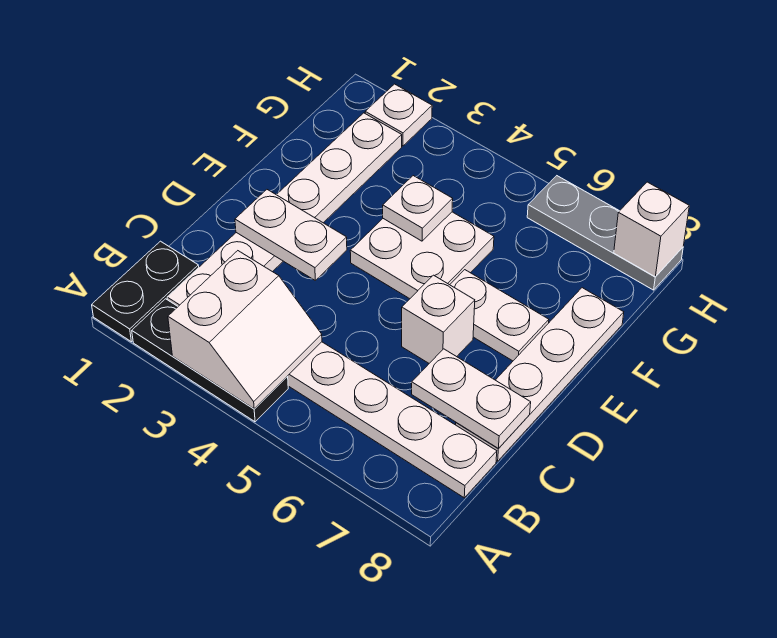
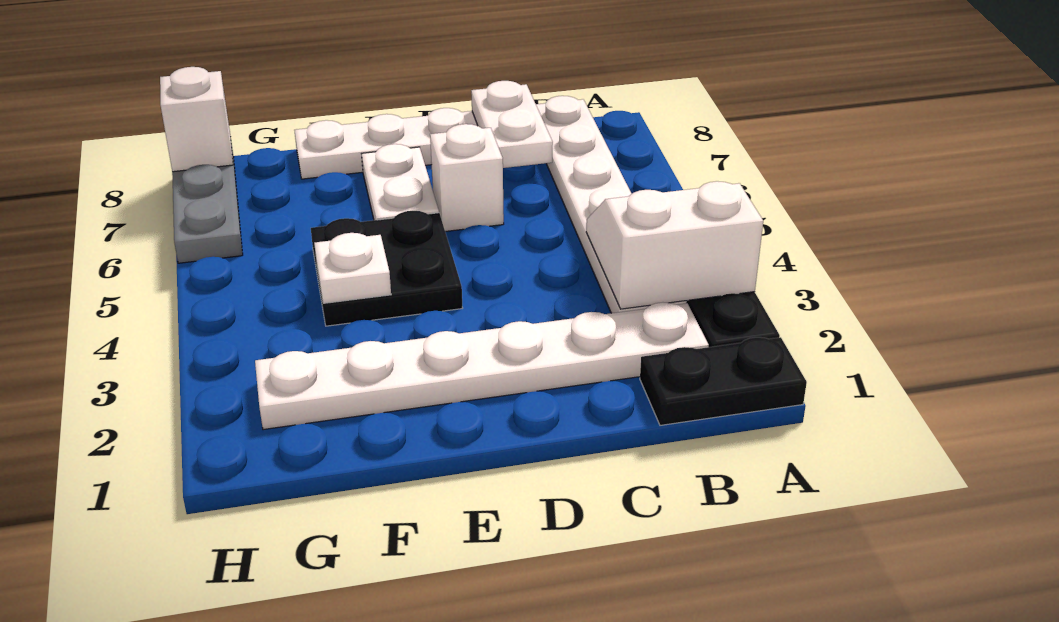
white 1x2 plate [235,190,347,280] -> none
white 2x2 plate [350,212,494,299] -> black 2x2 plate [311,211,462,326]
white 1x1 plate [365,84,432,146] -> none

